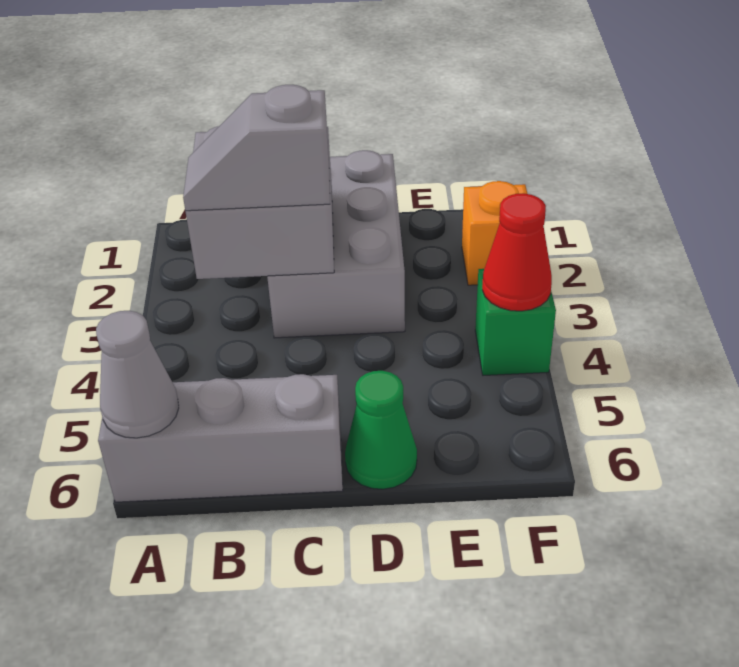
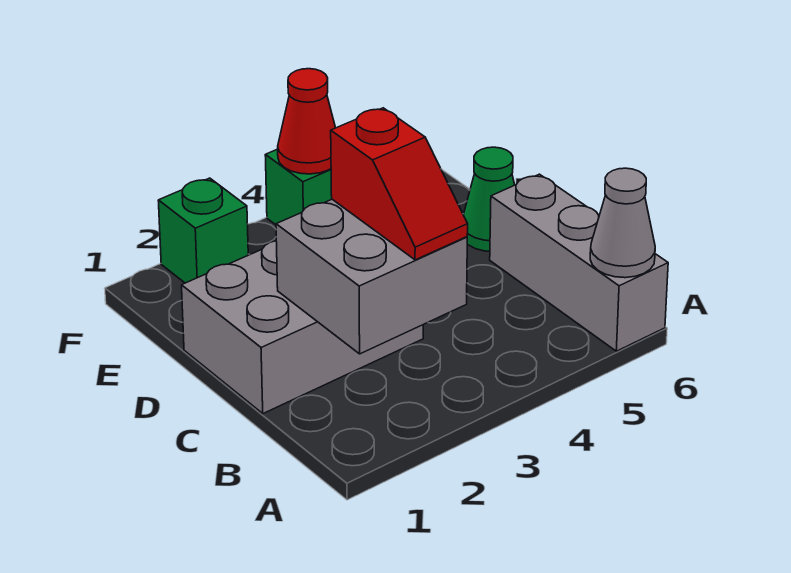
grey 1x2 slope [183,85,330,211] -> red 1x2 slope [331,108,468,260]
orange 1x1 brick [462,181,528,285] -> green 1x1 brick [158,178,248,283]

